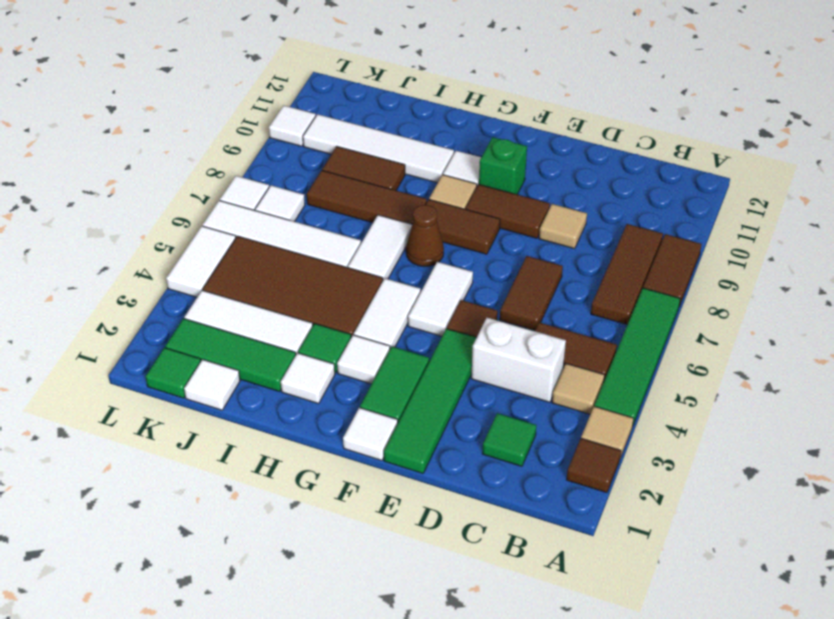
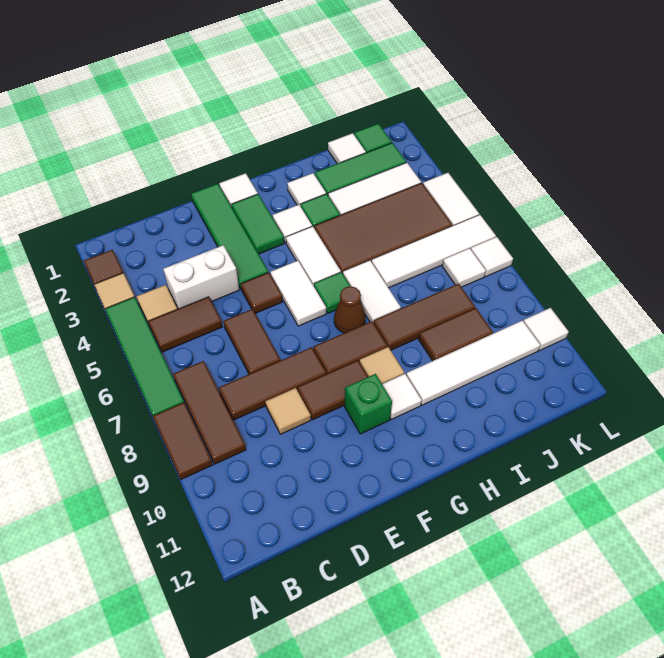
green 1x1 tile [482,413,536,466] -> green 1x1 tile moved to [314,272,350,313]
none -> brown 1x3 tile [219,347,327,420]

